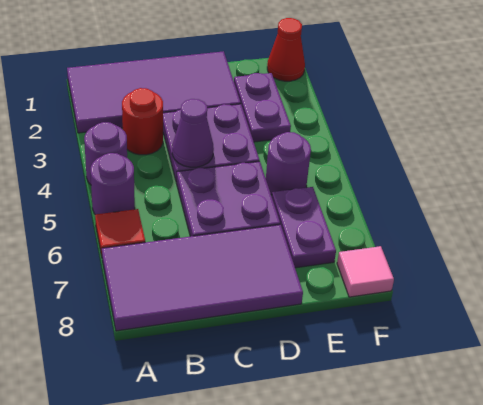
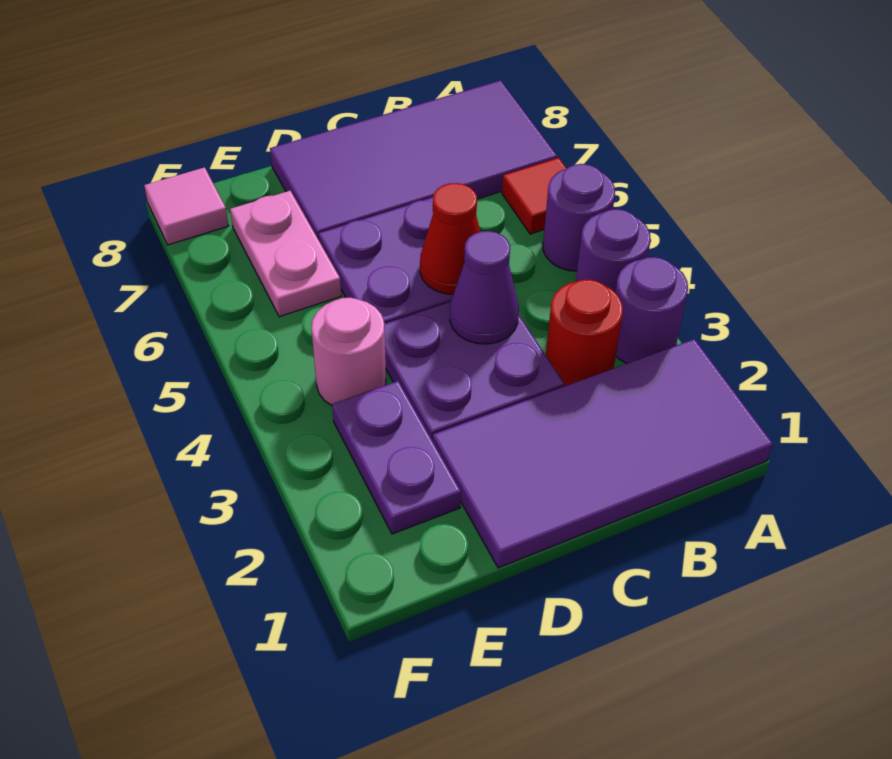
none -> pink 1x1 round brick [311,298,386,405]
purple 1x1 round brick [266,132,311,195] -> purple 1x1 round brick moved to [615,257,688,364]
purple 1x2 plate [272,187,336,268] -> pink 1x2 plate [230,191,341,317]
red 1x1 cone [267,18,305,81] -> red 1x1 cone moved to [420,183,480,294]

